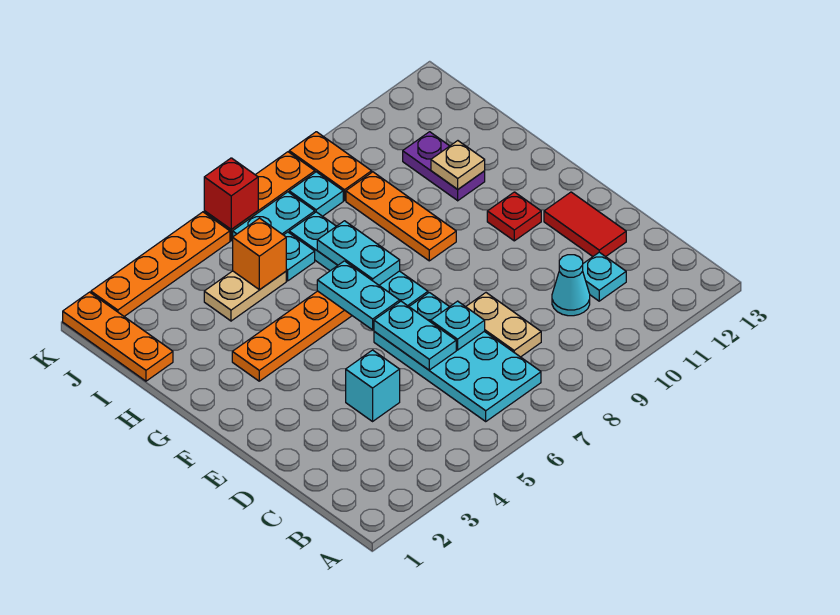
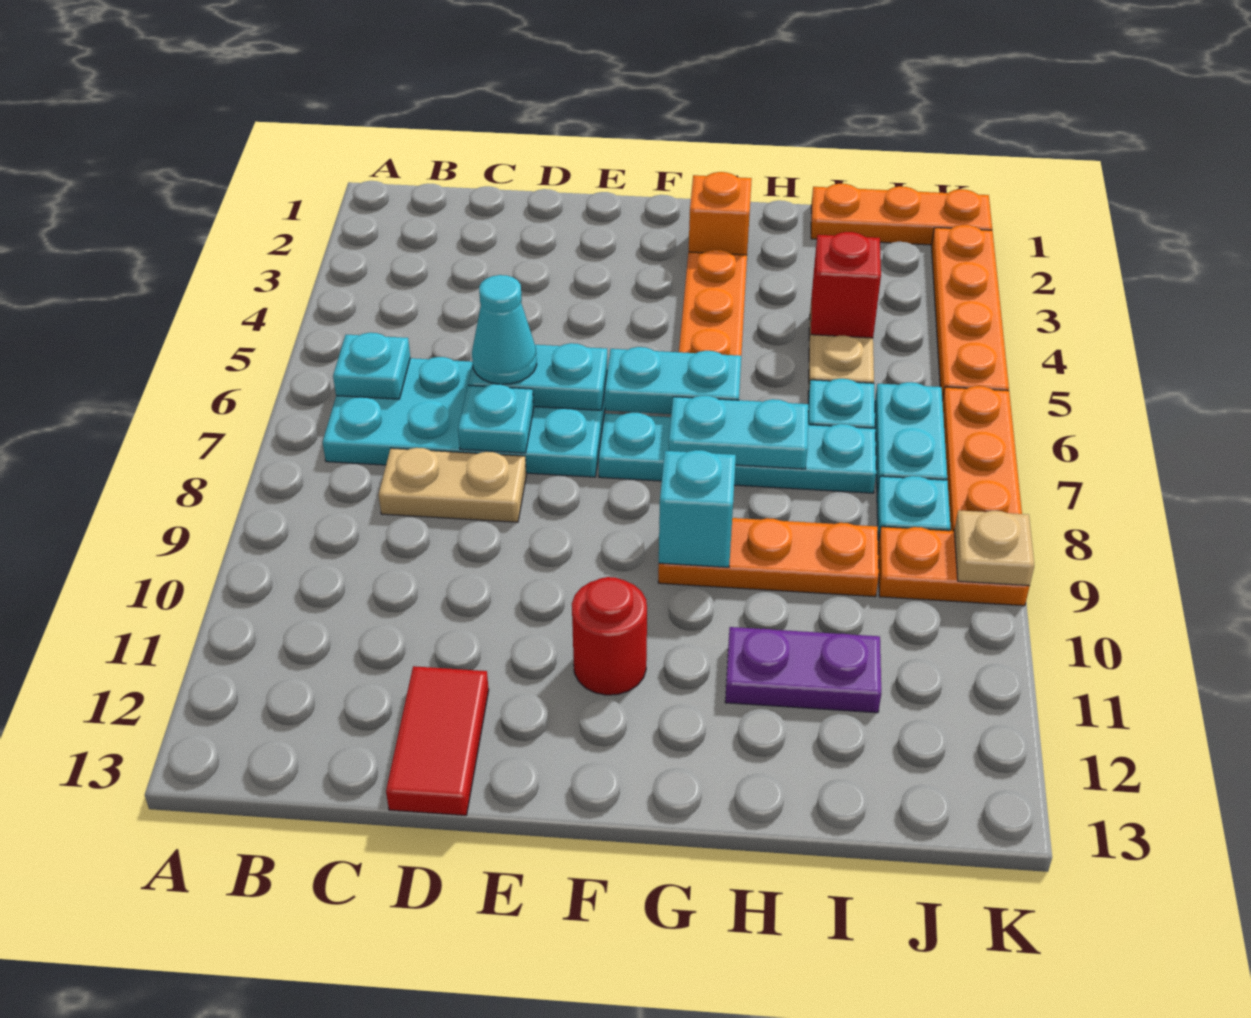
cyan 1x1 cone [552,255,590,316] -> cyan 1x1 cone moved to [472,275,537,384]
cyan 1x1 plate [583,252,626,301] -> cyan 1x1 plate moved to [333,333,410,399]
cyan 1x1 brick [346,350,400,421] -> cyan 1x1 brick moved to [659,450,736,567]
red 1x2 tile [544,192,626,257] -> red 1x2 tile turned to [386,666,489,815]
red 1x1 plate [487,192,541,241] -> red 1x1 round brick [572,577,647,695]
tan 1x1 plate [431,141,485,189] -> tan 1x1 plate moved to [954,510,1034,586]
orange 1x1 brick [233,218,286,290] -> orange 1x1 brick moved to [689,172,752,255]
red 1x1 brick [204,158,258,229] -> red 1x1 brick moved to [811,232,881,338]

